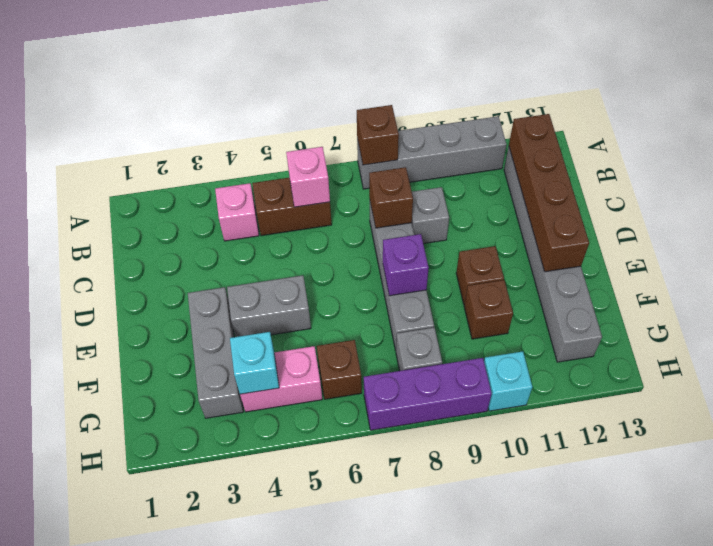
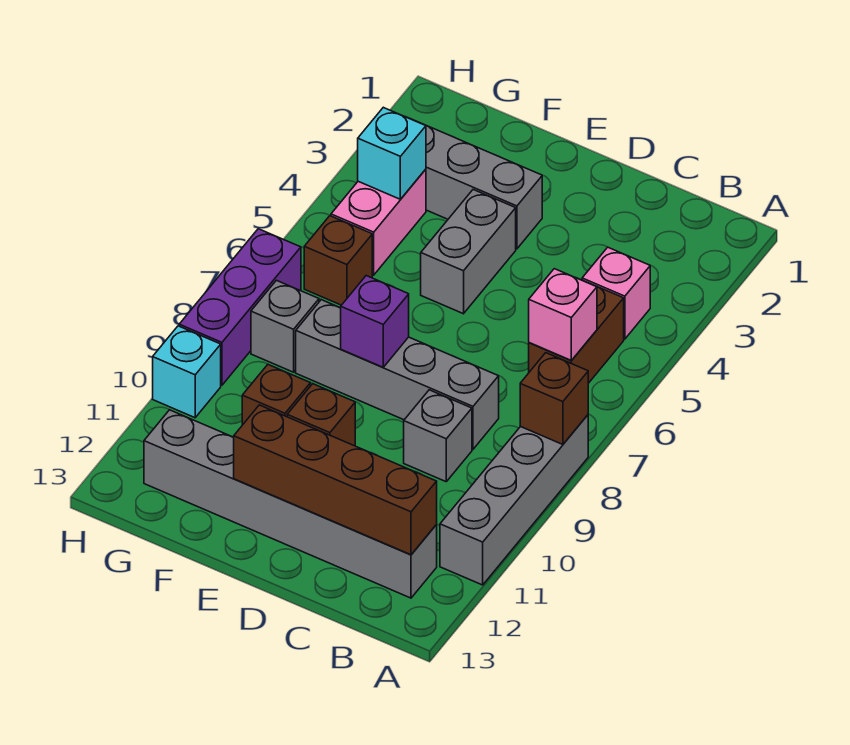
brown 1x1 brick [369,167,413,228] -> none

